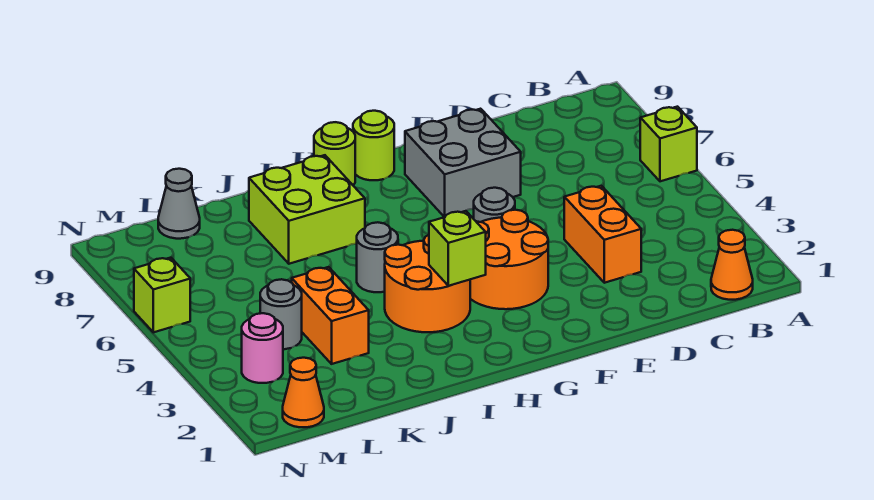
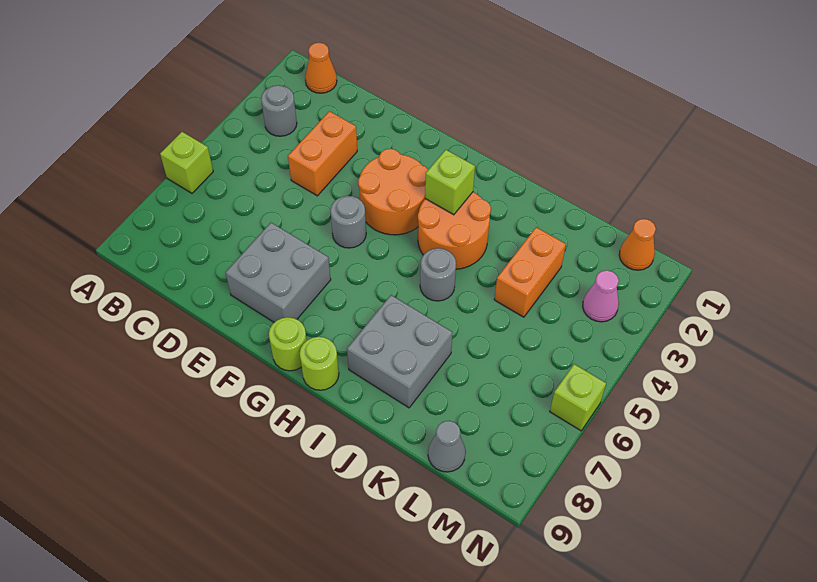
lime 2x2 brick [249,155,365,264] -> grey 2x2 brick [347,295,453,408]
grey 1x1 round brick [260,279,302,349] -> grey 1x1 round brick moved to [261,85,297,136]
pink 1x1 round brick [242,313,283,383] -> pink 1x1 cone [583,270,619,322]

